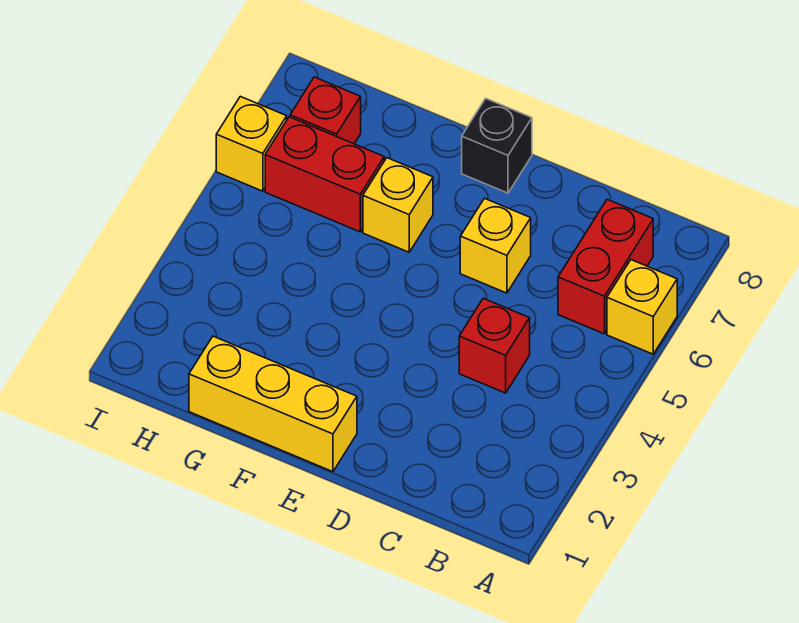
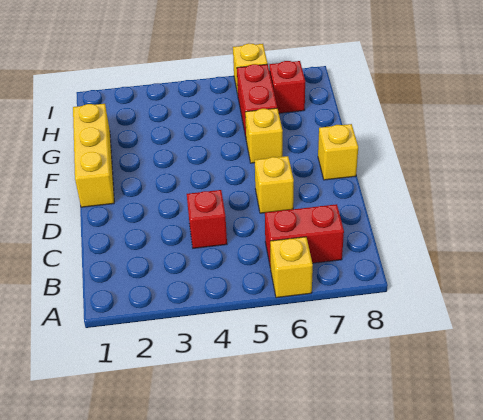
black 1x1 brick [462,98,532,193] -> yellow 1x1 brick [318,124,358,180]

